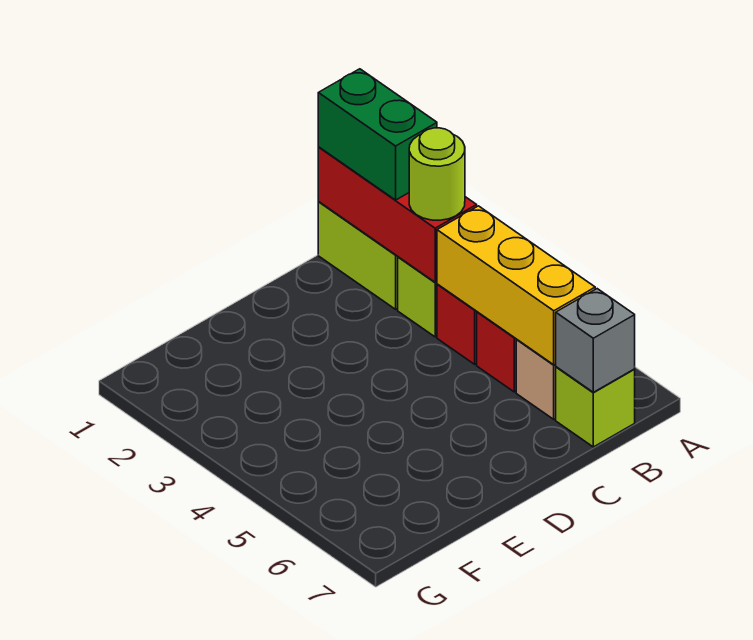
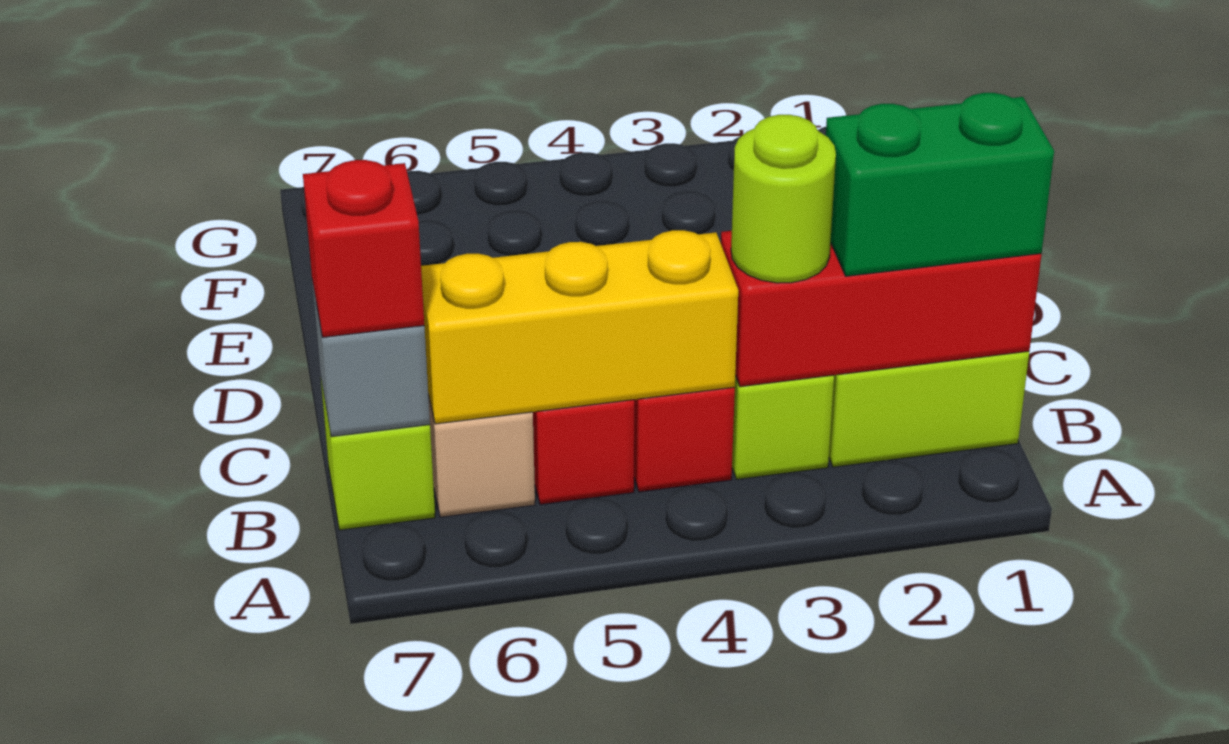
none -> red 1x1 brick [303,160,424,337]

